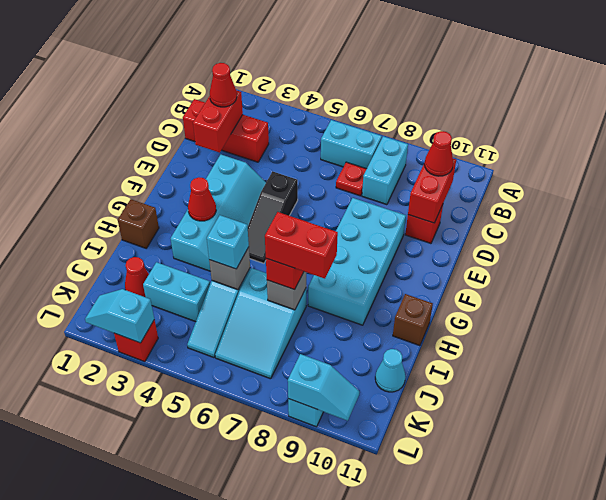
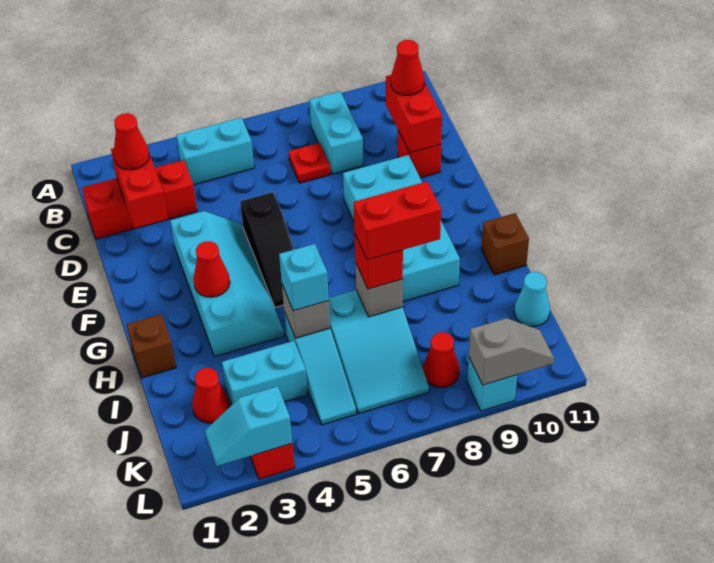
cyan 1x2 brick [321,120,382,169] -> cyan 1x2 brick moved to [176,118,254,185]
none -> red 1x1 cone [423,332,460,387]
cyan 1x2 slope [288,354,359,421] -> grey 1x2 slope [469,318,554,385]

